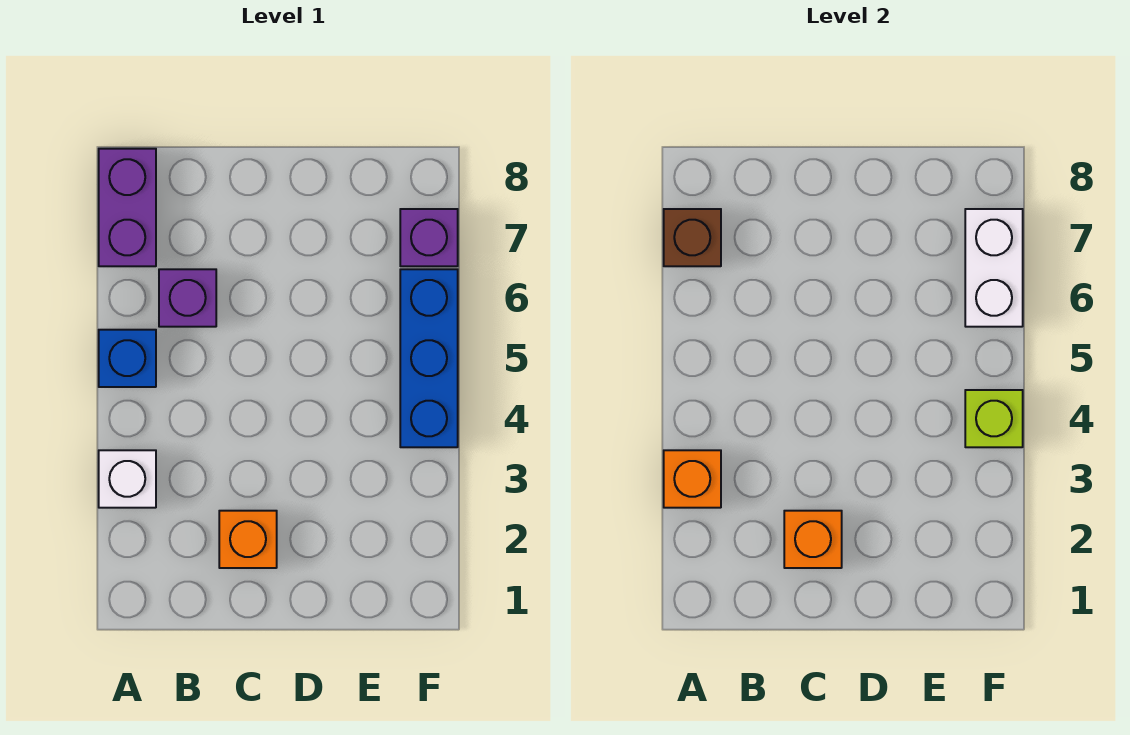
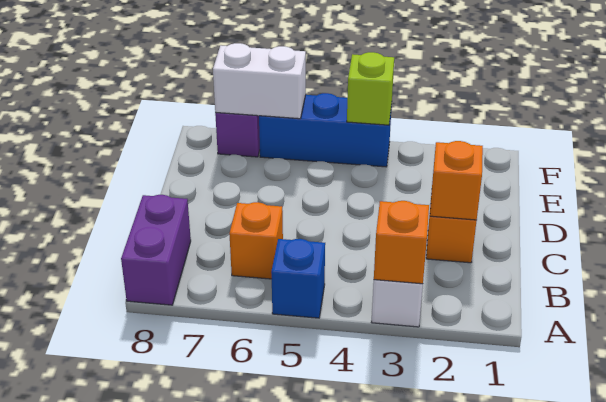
purple 1x2 brick [99,149,156,266] -> purple 1x2 brick turned to [121,195,191,305]
brown 1x1 brick [664,209,721,266] -> none
purple 1x1 brick [159,269,216,327] -> orange 1x1 brick [229,202,283,279]

